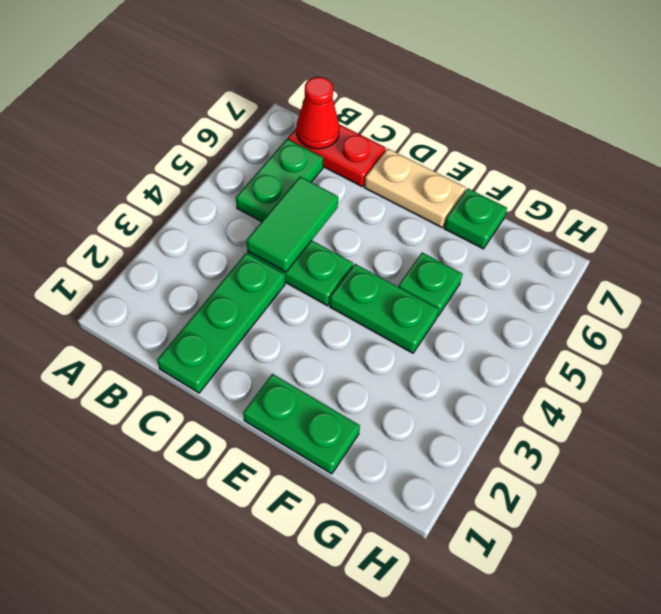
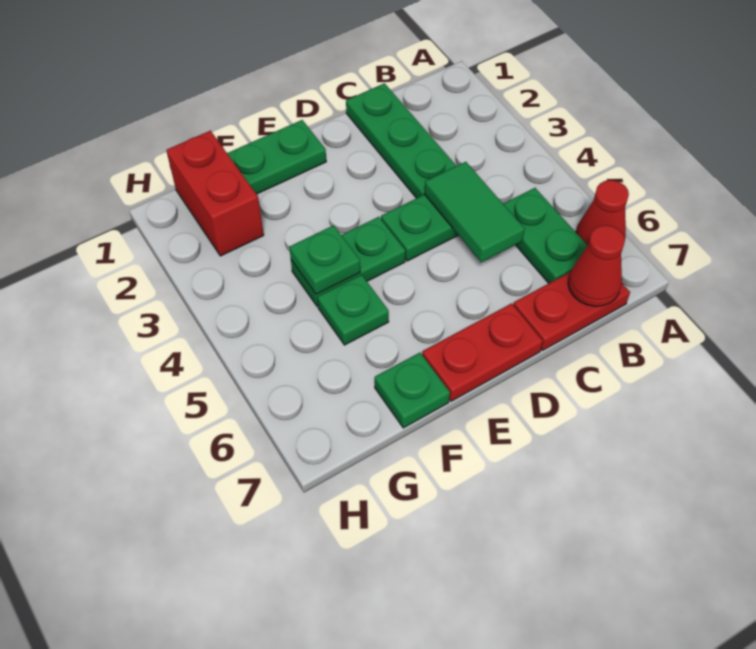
none -> red 1x1 cone [576,180,629,245]
tan 1x2 plate [364,149,466,227] -> red 1x2 plate [422,303,543,401]
none -> green 1x1 plate [289,225,360,294]
none -> red 1x2 brick [166,131,264,256]

